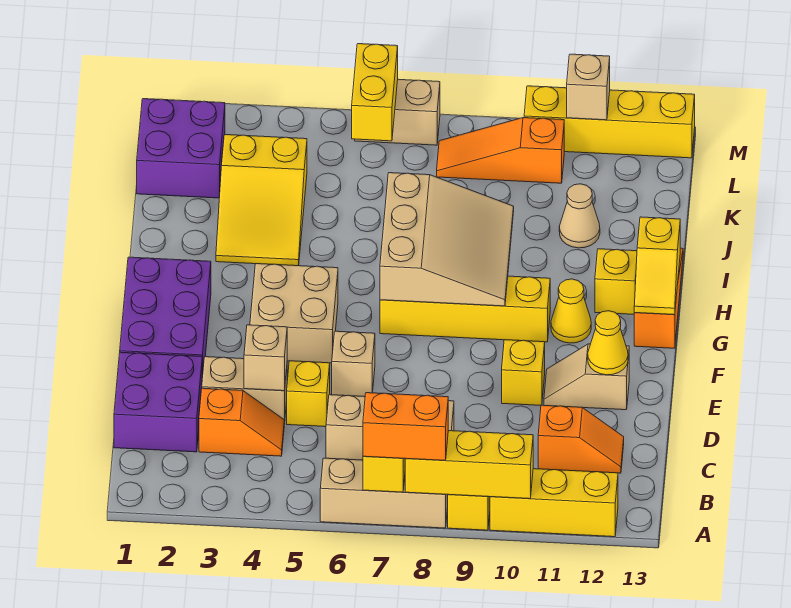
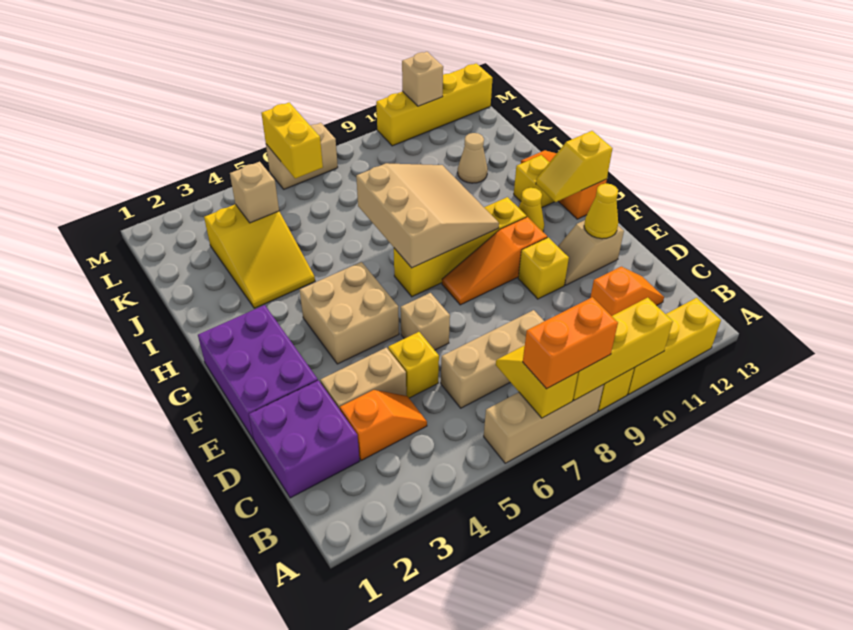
tan 1x1 brick [244,325,287,391] -> tan 1x1 brick moved to [230,162,279,223]
yellow 1x2 slope [634,217,680,315] -> yellow 1x2 slope turned to [536,131,613,202]
purple 2x2 brick [137,99,225,198] -> none
orange 1x3 slope [437,118,564,183] -> orange 1x3 slope moved to [442,217,547,305]

